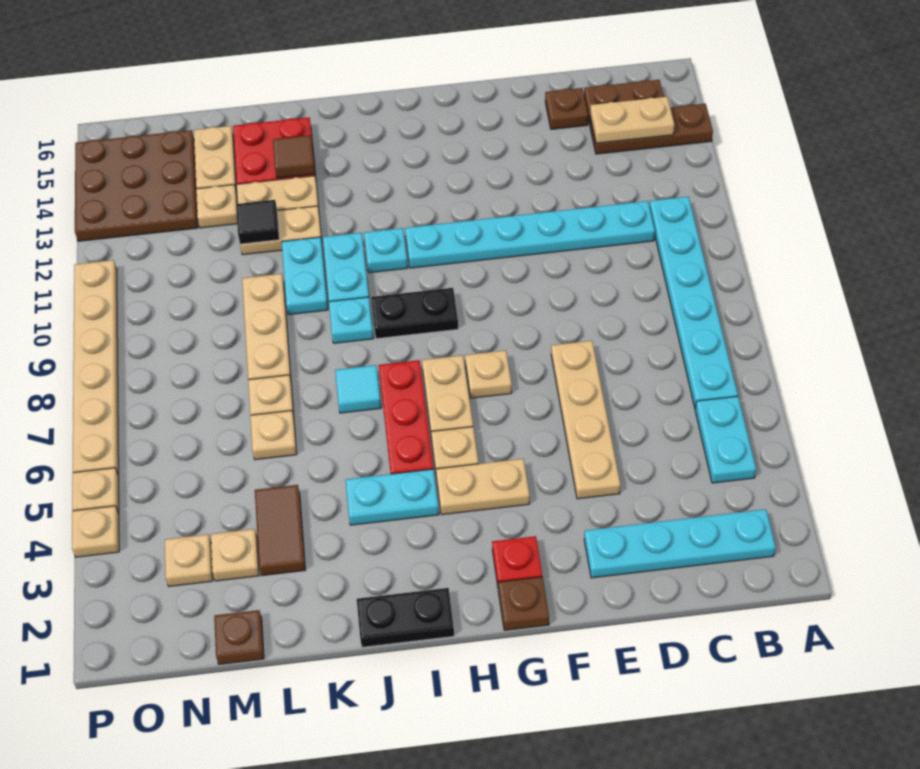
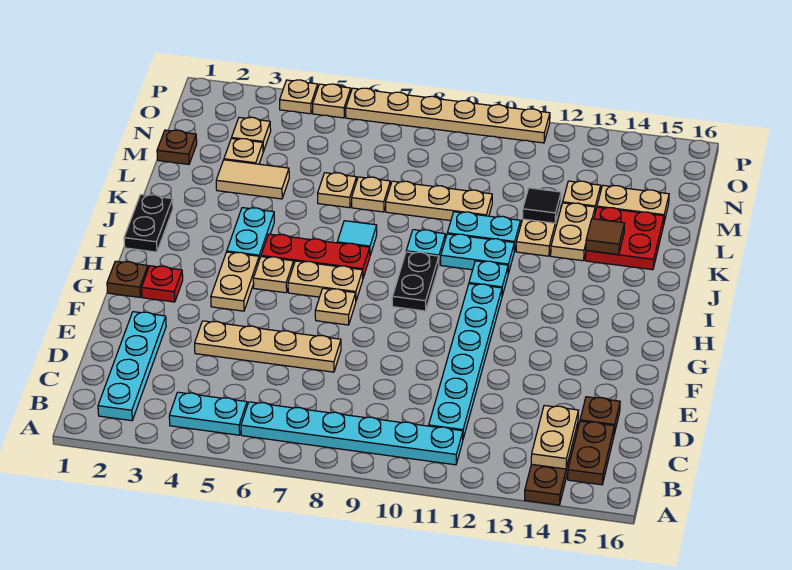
brown 1x2 tile [255,485,305,576] -> tan 1x2 tile [216,160,289,199]
brown 3x3 plate [75,130,198,241] -> none

